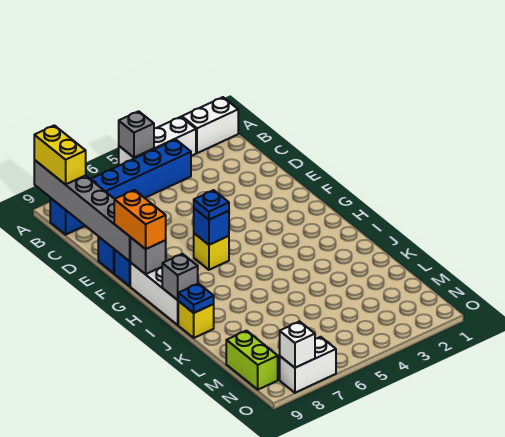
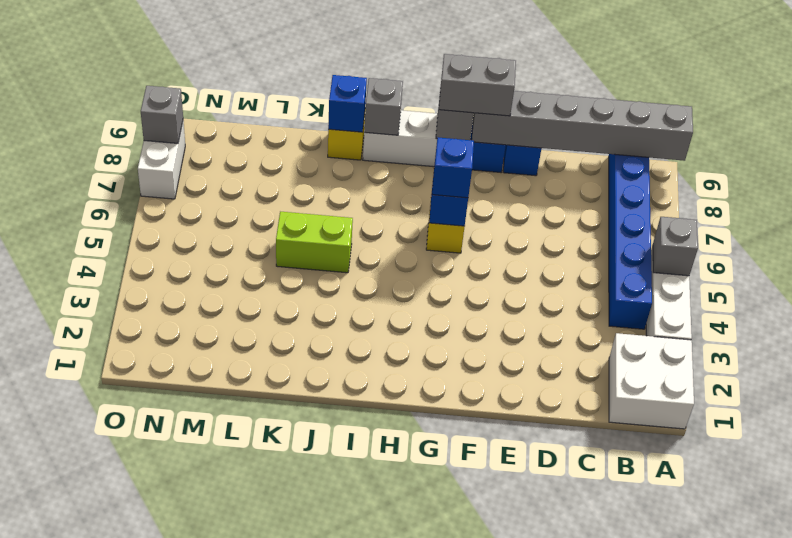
white 1x2 brick [182,97,238,153] -> white 2x2 brick [609,333,694,429]
yellow 1x2 brick [34,125,86,185] -> none
orange 1x2 brick [114,190,166,249] -> grey 1x2 brick [439,54,516,116]
blue 1x1 plate [194,190,229,220] -> blue 1x1 brick [432,137,474,198]
blue 1x1 plate [178,283,214,313] -> blue 1x1 brick [328,75,367,132]
lime 1x2 brick [226,331,278,390] -> lime 1x2 brick moved to [276,212,353,273]
white 1x1 brick [280,321,315,368] -> grey 1x1 brick [141,86,183,143]

